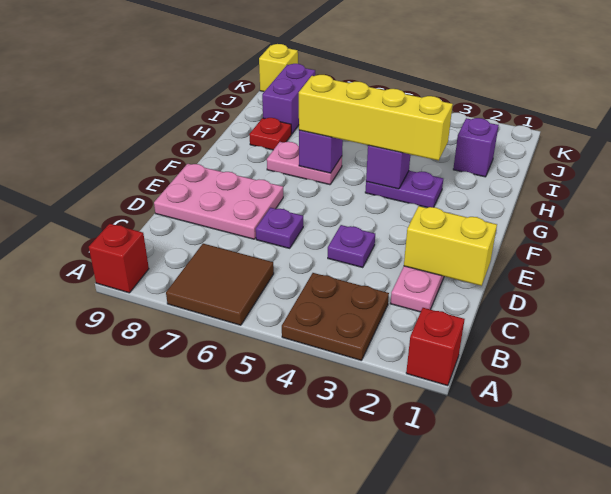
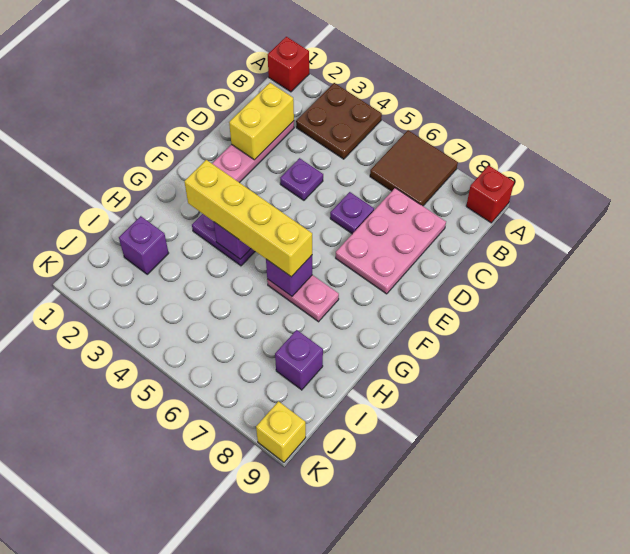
yellow 1x2 brick [404,206,497,286] -> yellow 1x2 brick turned to [229,83,294,160]
pink 2x3 plate [154,164,283,239] -> pink 2x3 plate turned to [336,188,446,294]
red 1x1 plate [249,118,291,150] -> none
purple 1x2 brick [262,64,315,134] -> purple 1x1 brick [275,330,323,390]

